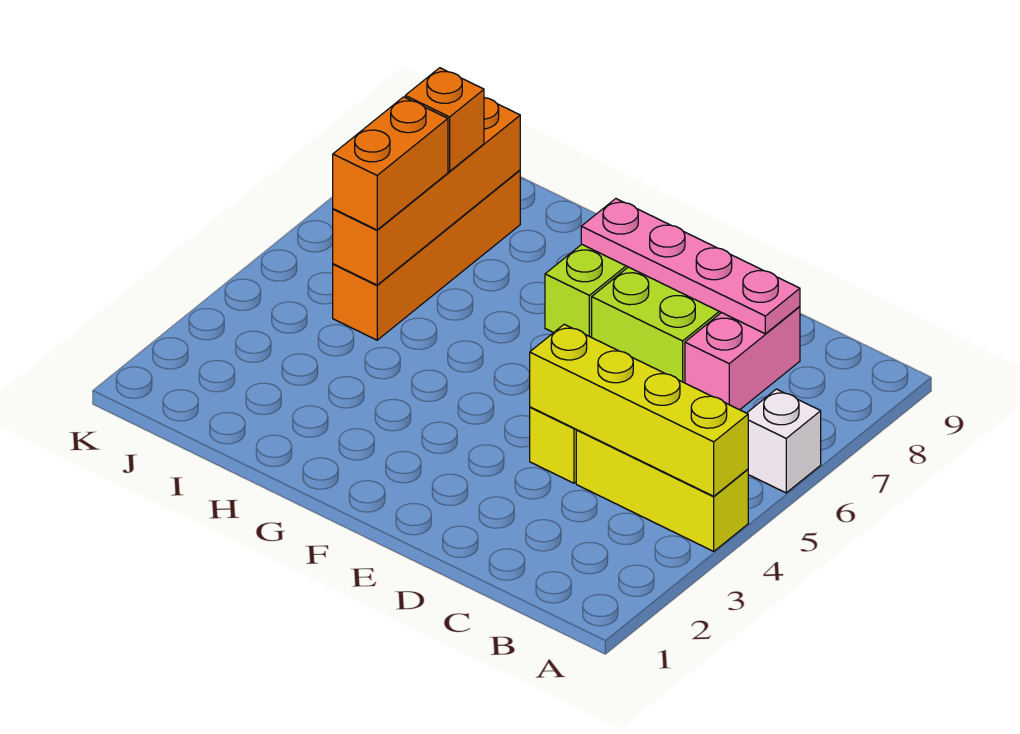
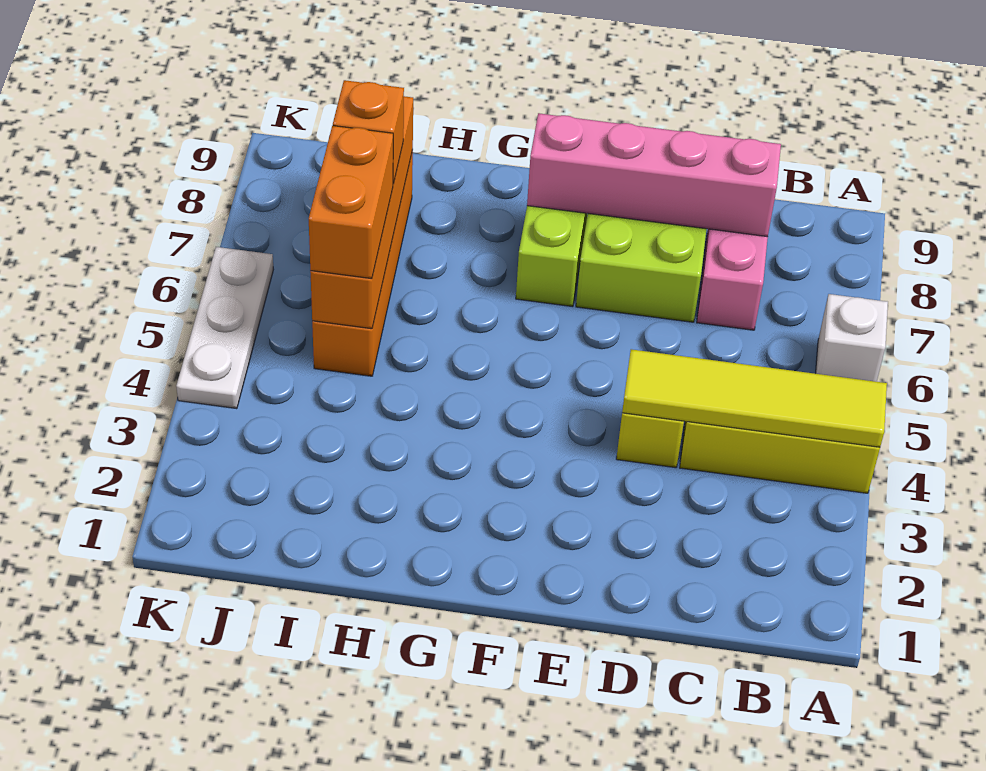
yellow 1x4 brick [530,324,748,496] -> yellow 1x4 tile [622,349,887,447]
pink 1x4 plate [581,199,800,334] -> pink 1x4 brick [527,113,781,237]
none -> white 1x3 plate [176,247,273,409]

